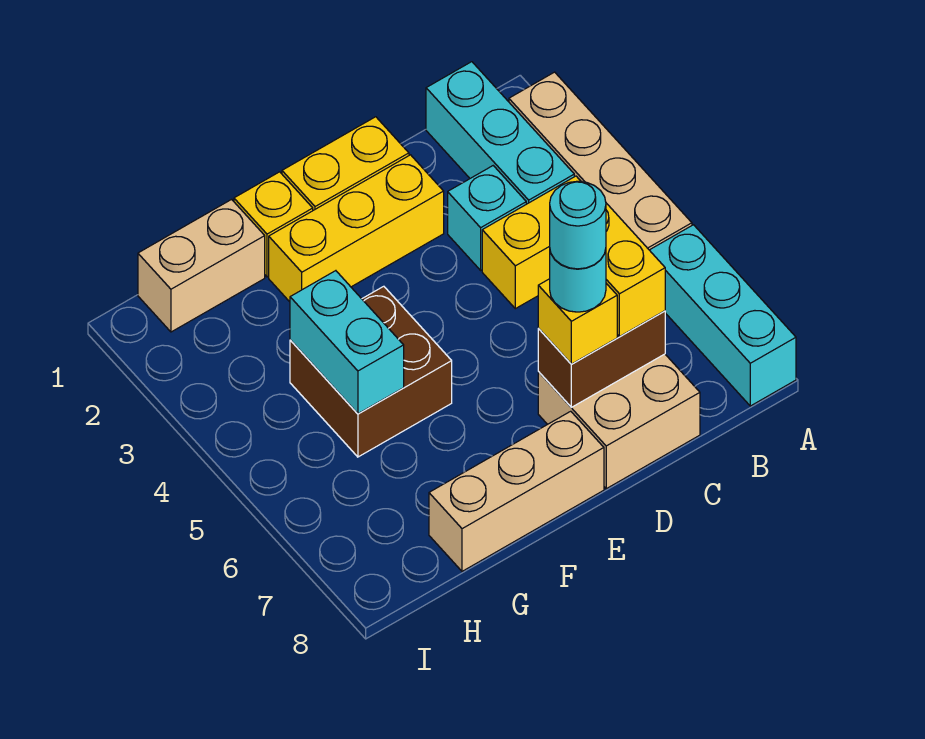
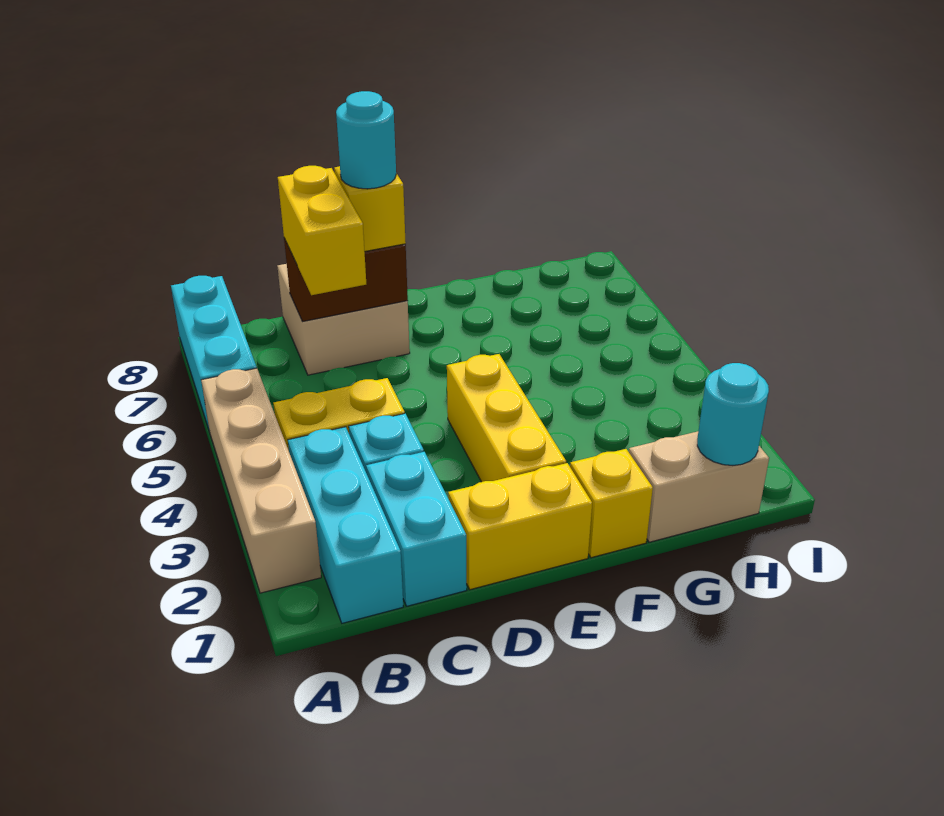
yellow 1x3 brick [269,155,444,302] -> yellow 1x3 brick turned to [447,354,566,482]
cyan 1x1 round brick [550,181,606,269] -> cyan 1x1 round brick moved to [697,363,769,465]
tan 1x3 brick [429,411,604,571] -> none
brown 2x2 brick [290,286,452,457] -> none
cyan 1x2 brick [290,271,404,414] -> cyan 1x2 brick moved to [366,452,467,606]

